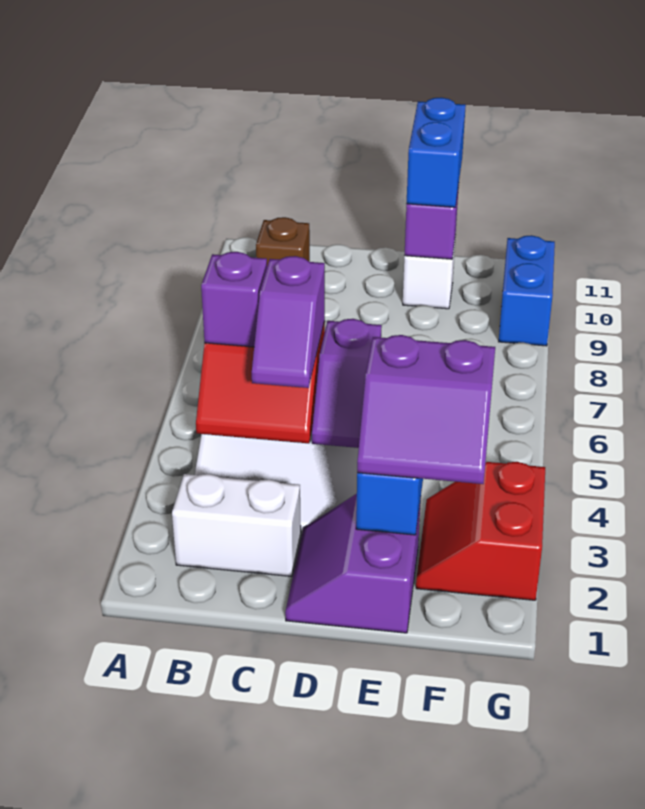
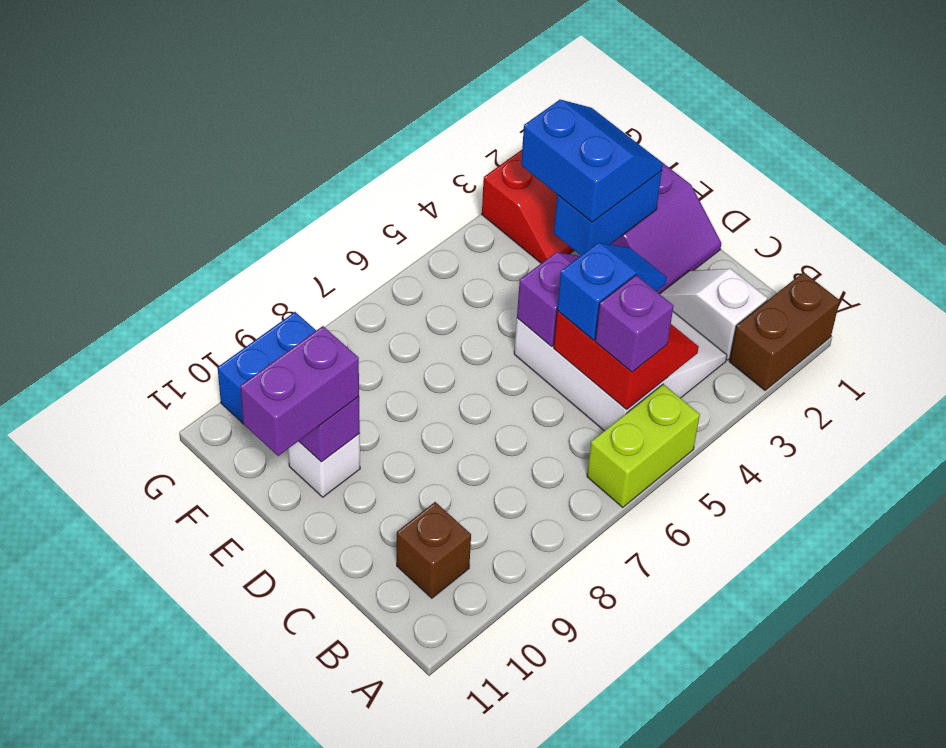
none -> brown 1x2 brick [729,272,840,390]
none -> lime 1x2 brick [587,384,700,507]
white 1x2 brick [172,474,301,576] -> white 1x2 slope [660,269,767,360]
purple 1x2 slope [252,256,325,388] -> blue 1x2 slope [557,243,667,340]
purple 2x2 slope [357,335,495,484] -> blue 2x2 slope [521,100,663,222]
blue 1x2 brick [407,97,466,207] -> purple 1x2 brick [240,326,359,456]

